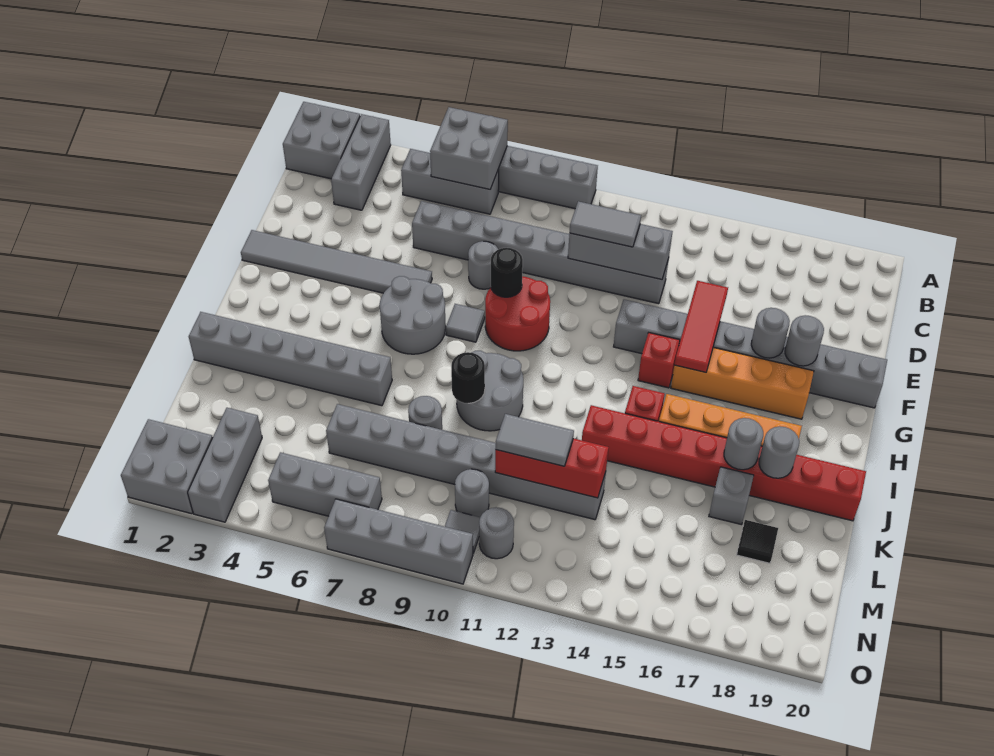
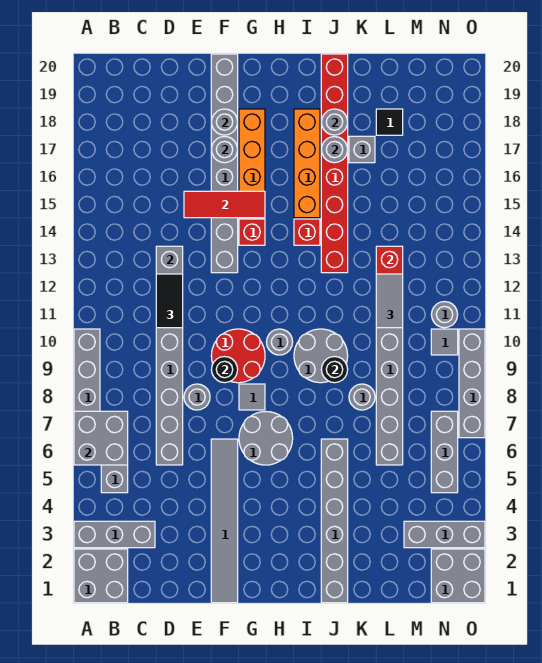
grey 1x2 tile [570,201,641,247] -> black 1x2 tile [156,274,183,328]
grey 1x1 round brick [455,469,489,517] -> grey 1x1 round brick moved to [267,329,293,355]

